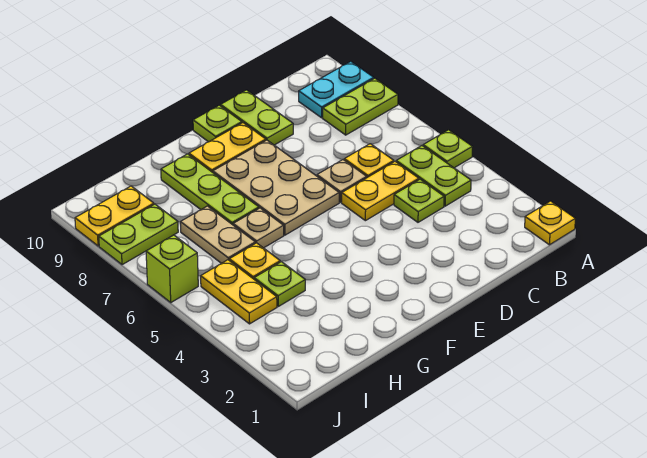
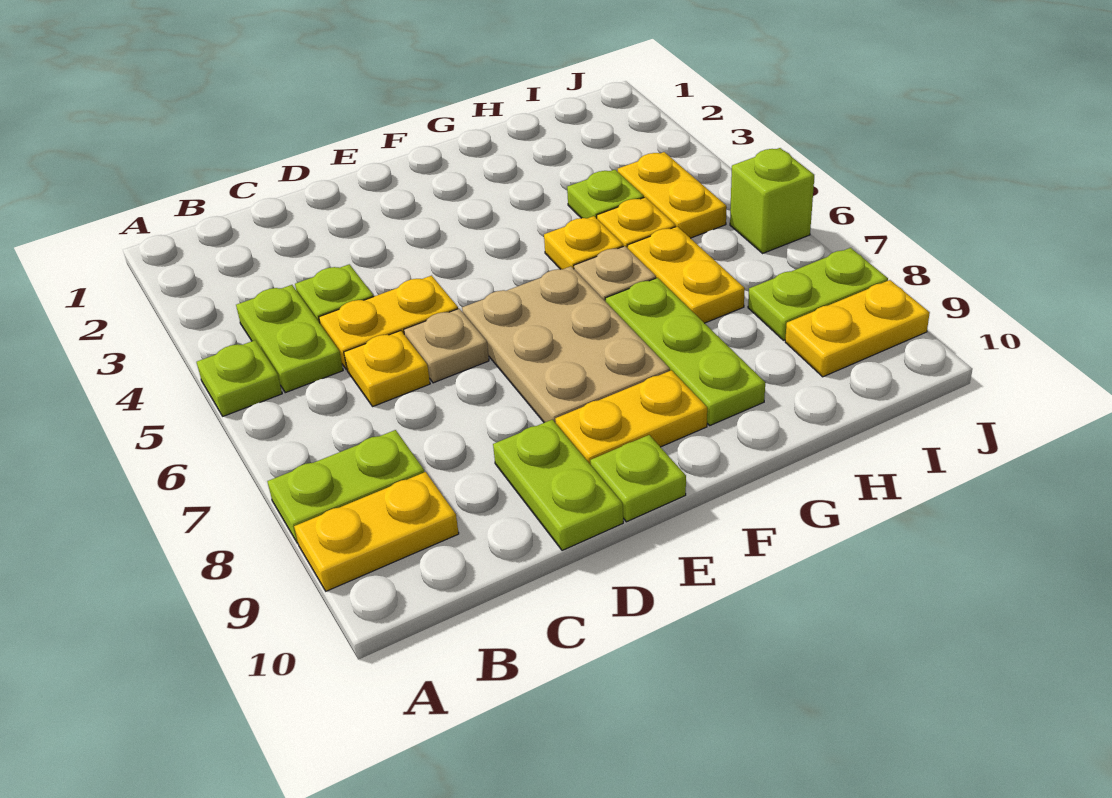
yellow 1x1 plate [525,201,575,245] -> yellow 1x1 plate moved to [544,216,623,269]
cyan 1x2 plate [299,61,374,118] -> yellow 1x2 plate [294,472,459,591]
tan 1x2 plate [180,206,255,263] -> yellow 1x2 plate [627,226,745,323]

